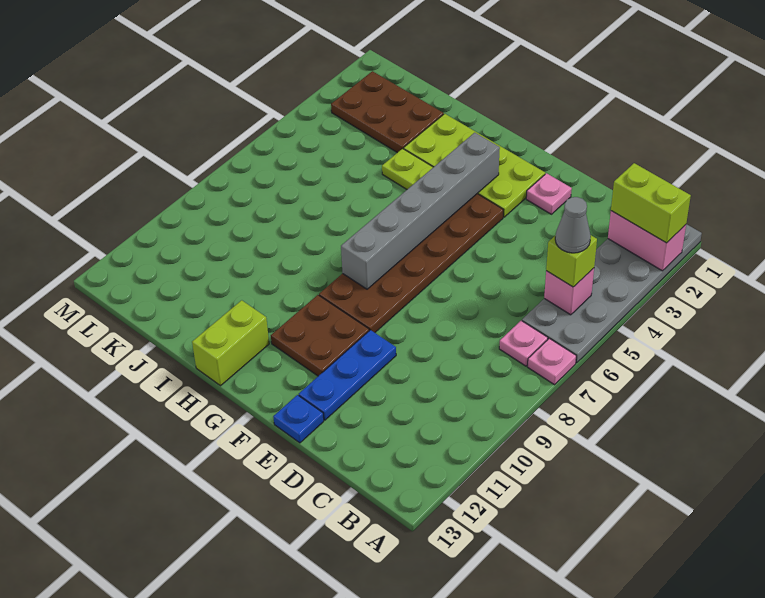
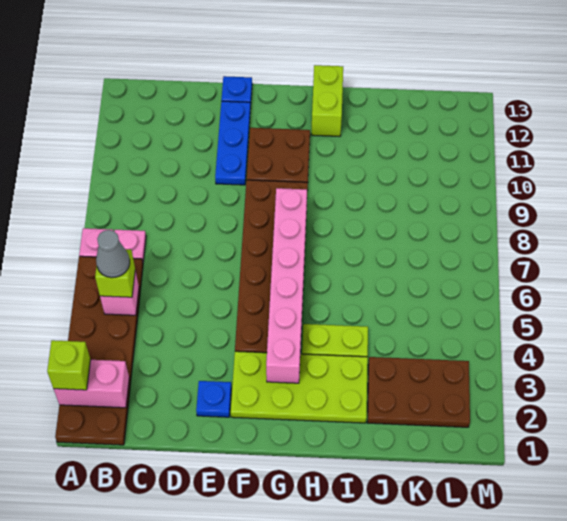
grey 2x6 plate [522,224,702,363] -> brown 2x6 plate [55,256,143,445]
lime 1x2 brick [611,163,691,243] -> lime 1x1 brick [47,340,91,390]
pink 1x1 plate [526,173,572,214] -> blue 1x1 plate [196,381,231,417]
grey 1x6 brick [341,133,500,289] -> pink 1x6 brick [266,188,307,383]

